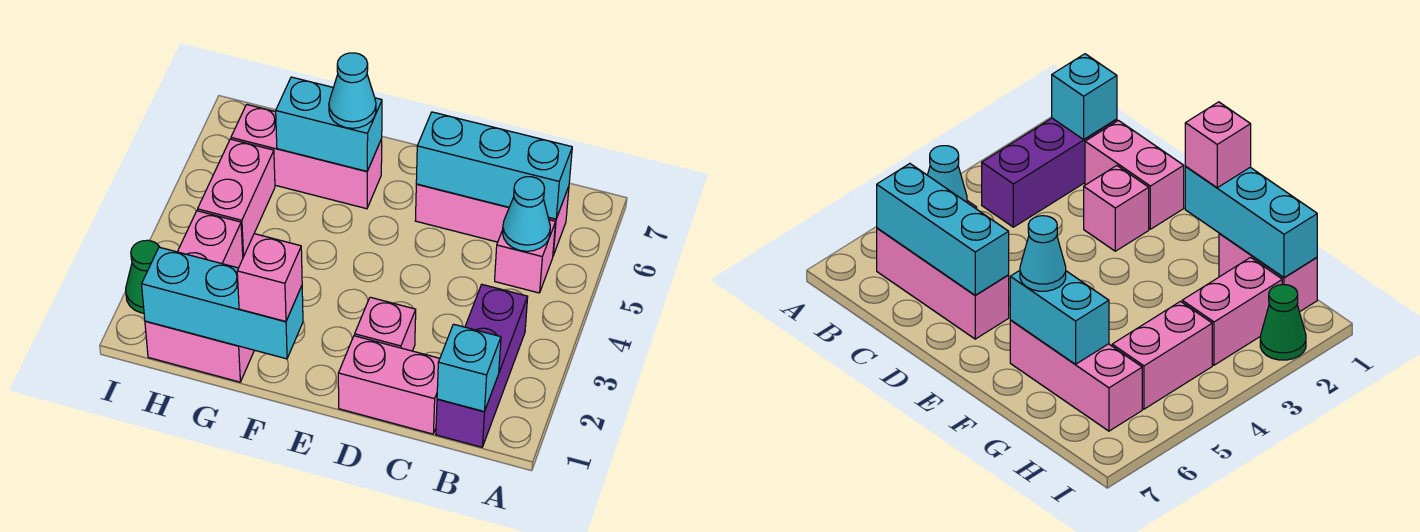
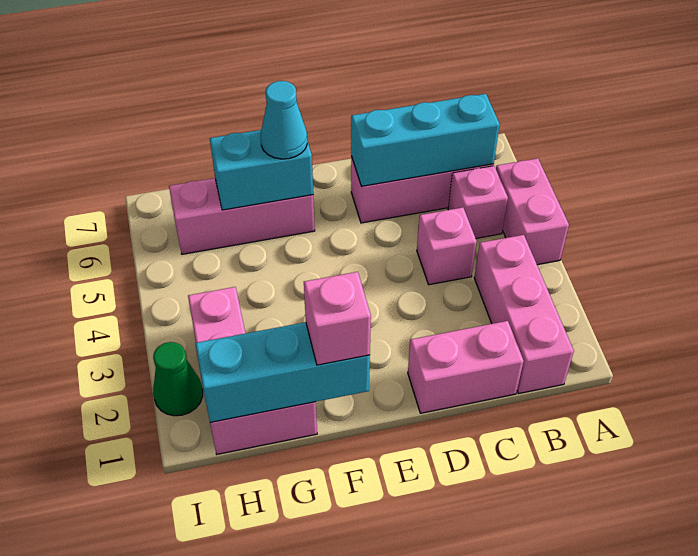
purple 1x3 brick [436,285,528,447] -> pink 1x3 brick [474,235,574,394]
cyan 1x1 brick [437,324,501,412] -> none
cyan 1x1 cone [503,177,550,251] -> none
pink 1x1 brick [355,297,416,351] -> pink 1x1 brick moved to [417,207,477,285]
pink 1x2 brick [198,139,275,257] -> pink 1x2 brick moved to [496,158,569,265]

